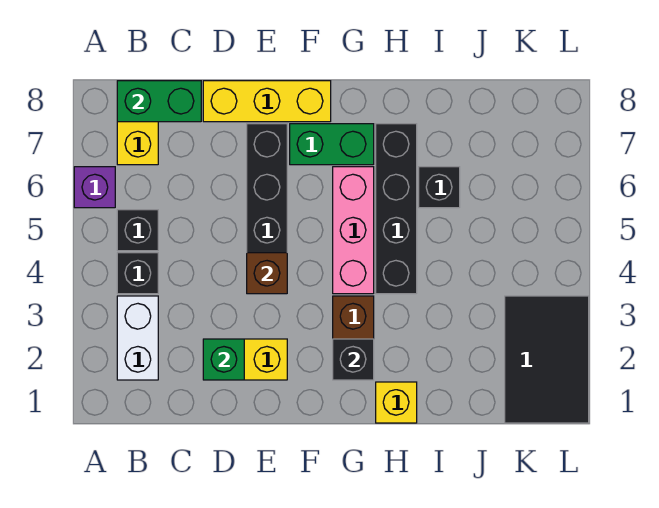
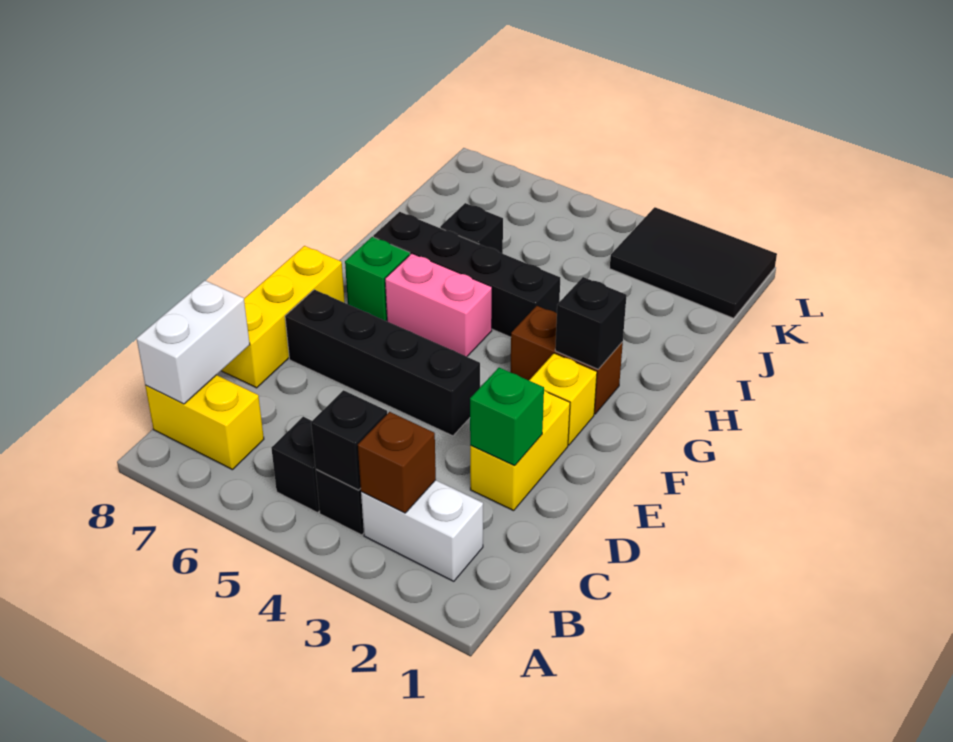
purple 1x1 brick [74,167,115,208] -> none
none -> black 1x1 brick [311,390,387,490]
green 1x2 brick [117,81,201,122] -> white 1x2 brick [137,280,250,404]
brown 1x1 brick [247,253,287,294] -> brown 1x1 brick moved to [358,412,436,513]
green 1x2 brick [290,124,374,165] -> green 1x1 brick [345,237,410,321]
pink 1x3 brick [333,167,374,294] -> pink 1x2 brick [385,254,492,357]
yellow 1x1 brick [376,382,417,423] -> yellow 1x1 brick moved to [529,353,597,445]

